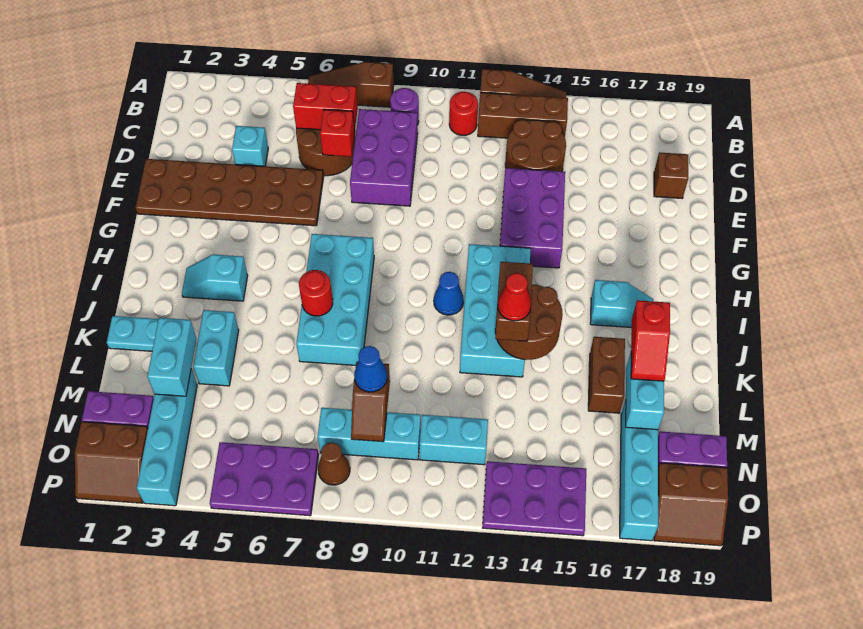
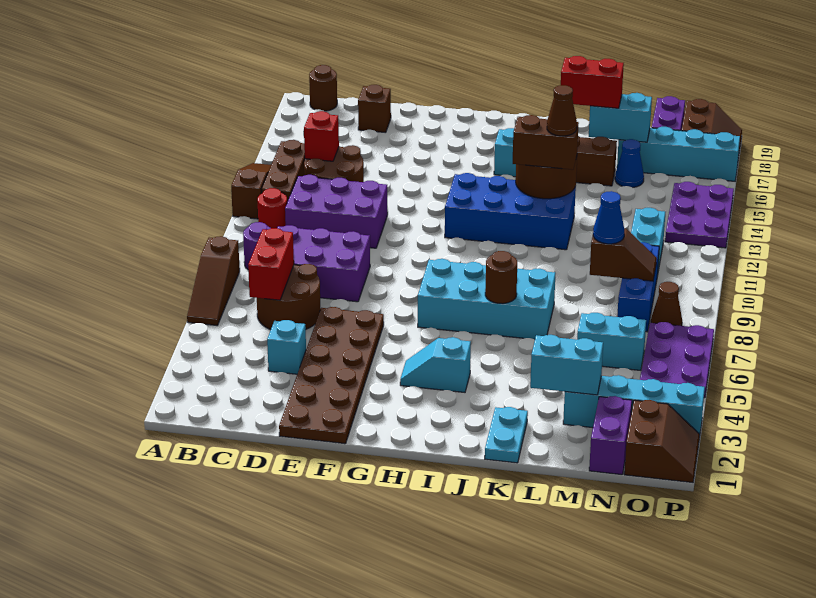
none -> brown 1x1 round brick [309,65,337,111]
red 1x1 brick [320,109,355,157] -> red 1x1 brick moved to [304,111,339,161]
purple 2x3 brick [500,168,565,268] -> purple 2x3 brick moved to [285,175,388,248]
cyan 2x4 brick [460,244,531,377] -> blue 2x4 brick [445,173,576,250]
cyan 1x2 slope [182,254,248,301] -> cyan 1x2 slope turned to [400,337,471,392]
blue 1x1 cone [434,272,464,315] -> blue 1x1 cone moved to [615,139,644,188]
red 1x1 round brick [299,270,333,316] -> brown 1x1 round brick [485,251,517,304]
cyan 1x2 brick [193,310,239,386] -> cyan 1x2 brick moved to [577,313,646,370]
red 1x1 cone [498,273,531,321] -> brown 1x1 cone [547,85,577,136]
red 1x2 slope [631,300,670,381] -> red 1x2 brick [561,56,624,108]
cyan 1x3 brick [318,408,421,460] -> blue 1x3 brick [617,242,659,332]

